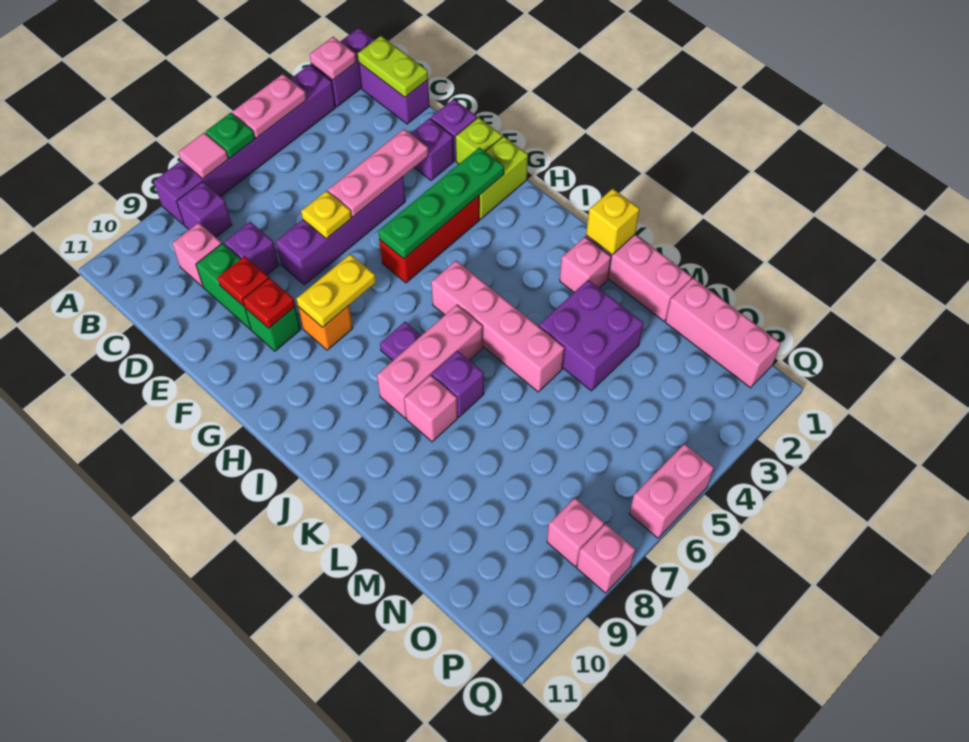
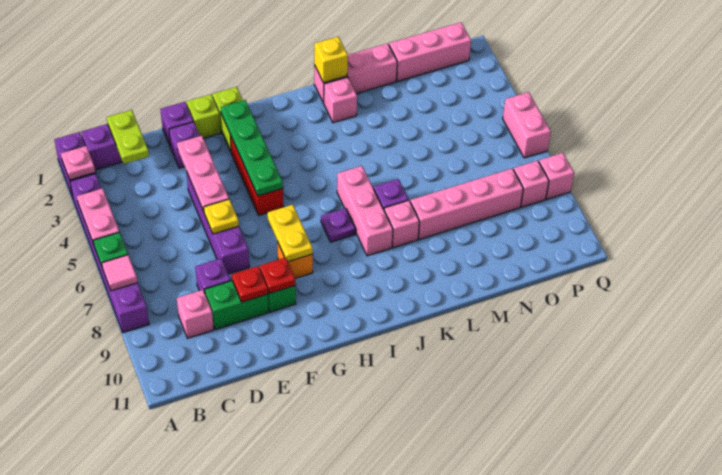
lime 1x2 plate [358,36,428,97] -> lime 1x2 plate turned to [107,110,149,164]
purple 1x1 brick [177,181,232,237] -> none
pink 1x4 brick [431,261,564,392] -> pink 1x4 brick moved to [410,169,523,239]
purple 2x2 brick [539,280,643,391] -> none

